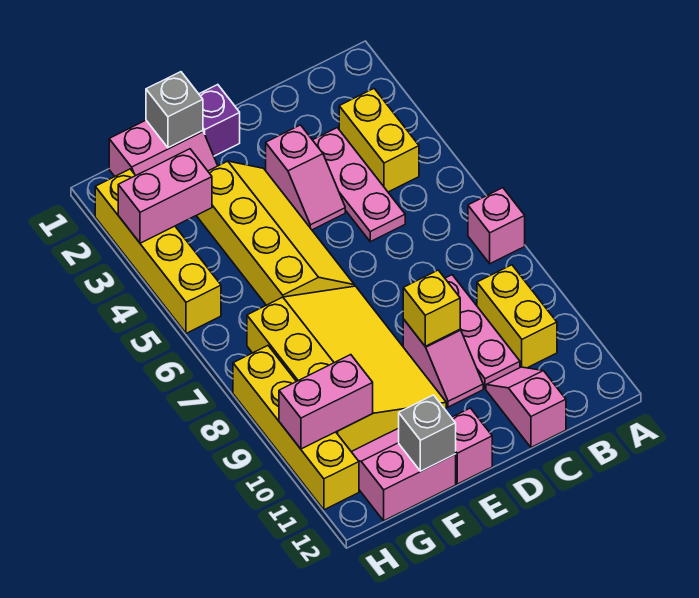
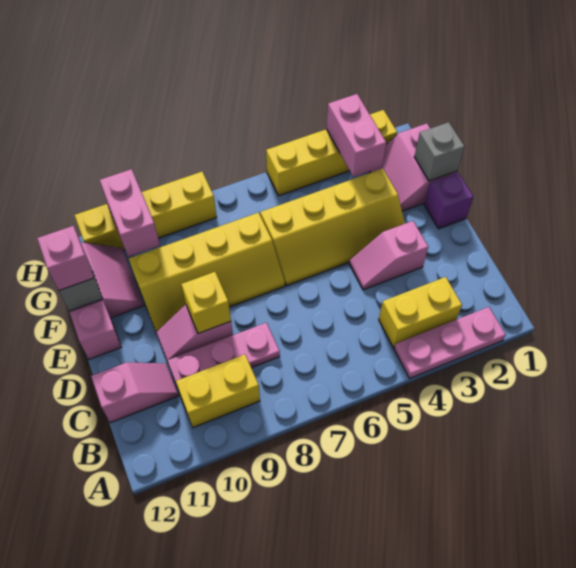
pink 1x1 brick [468,188,525,264] -> pink 1x1 brick moved to [37,226,94,290]
pink 1x3 plate [313,128,405,242] -> pink 1x3 plate moved to [394,307,506,378]
yellow 3x4 slope [247,286,446,452] -> yellow 2x4 slope [129,213,285,332]

